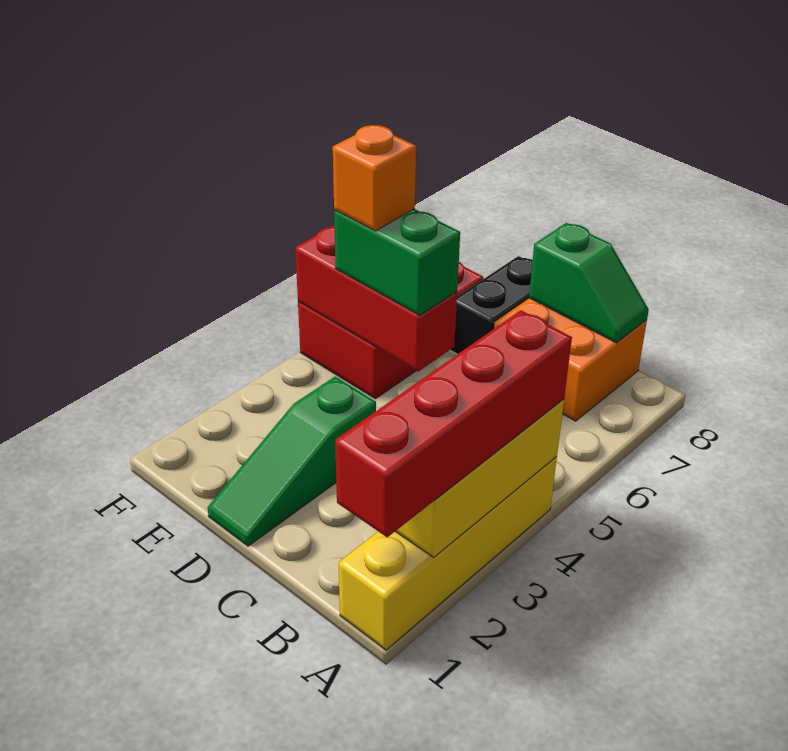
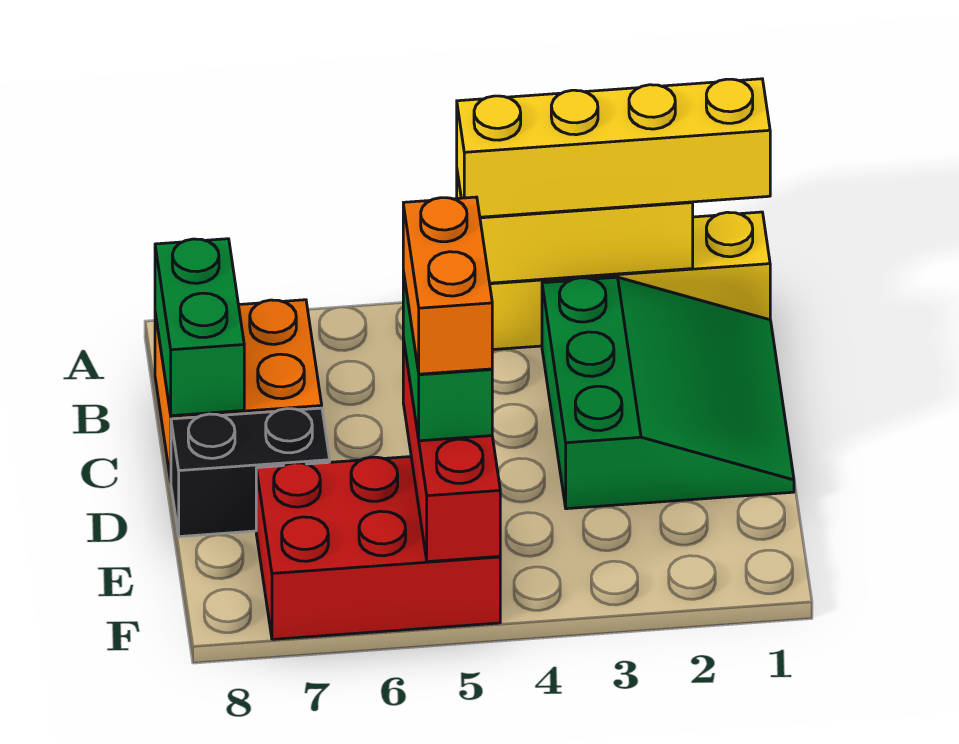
red 1x4 brick [335,310,572,537] -> yellow 1x4 brick [457,79,770,217]
green 1x2 slope [529,223,649,343] -> green 1x2 brick [155,239,244,416]
green 1x3 slope [208,377,376,546] -> green 3x3 slope [542,277,794,509]
orange 1x1 brick [333,125,416,231] -> orange 1x2 brick [403,197,492,374]

